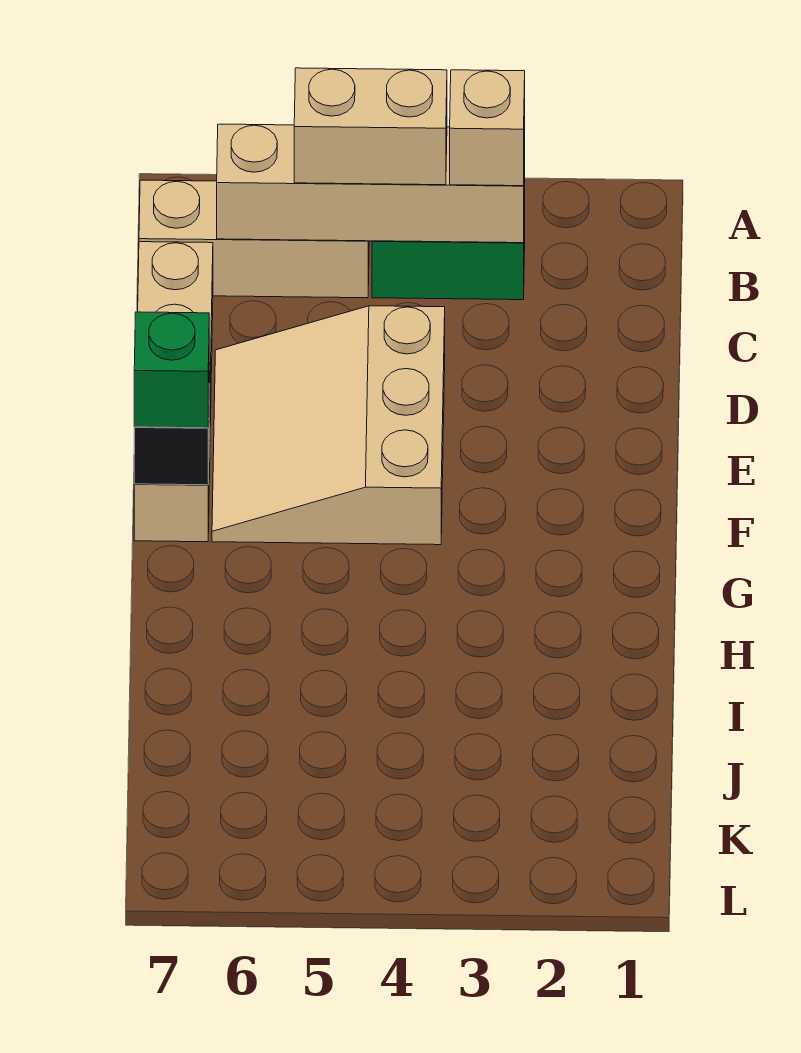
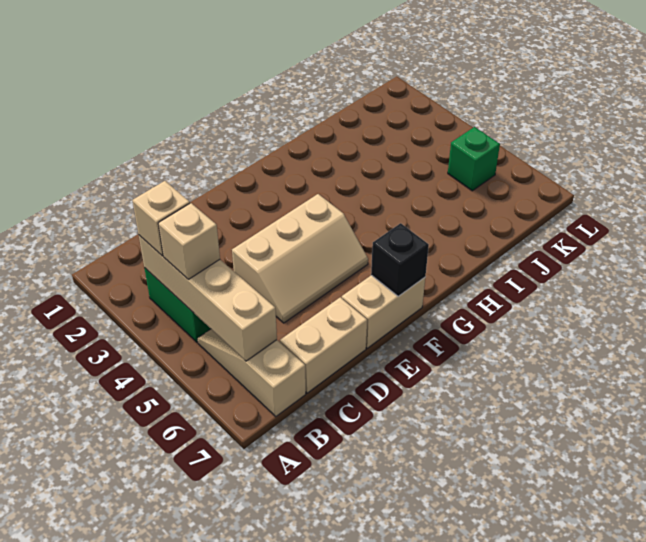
tan 1x2 brick [294,68,447,185] -> tan 1x1 brick [158,203,220,279]
tan 1x3 brick [139,180,369,298] -> tan 1x3 slope [197,329,306,417]
tan 3x3 slope [212,306,445,545] -> tan 2x3 slope [232,194,368,323]
green 1x1 brick [134,312,209,428] -> green 1x1 brick moved to [448,127,500,191]

